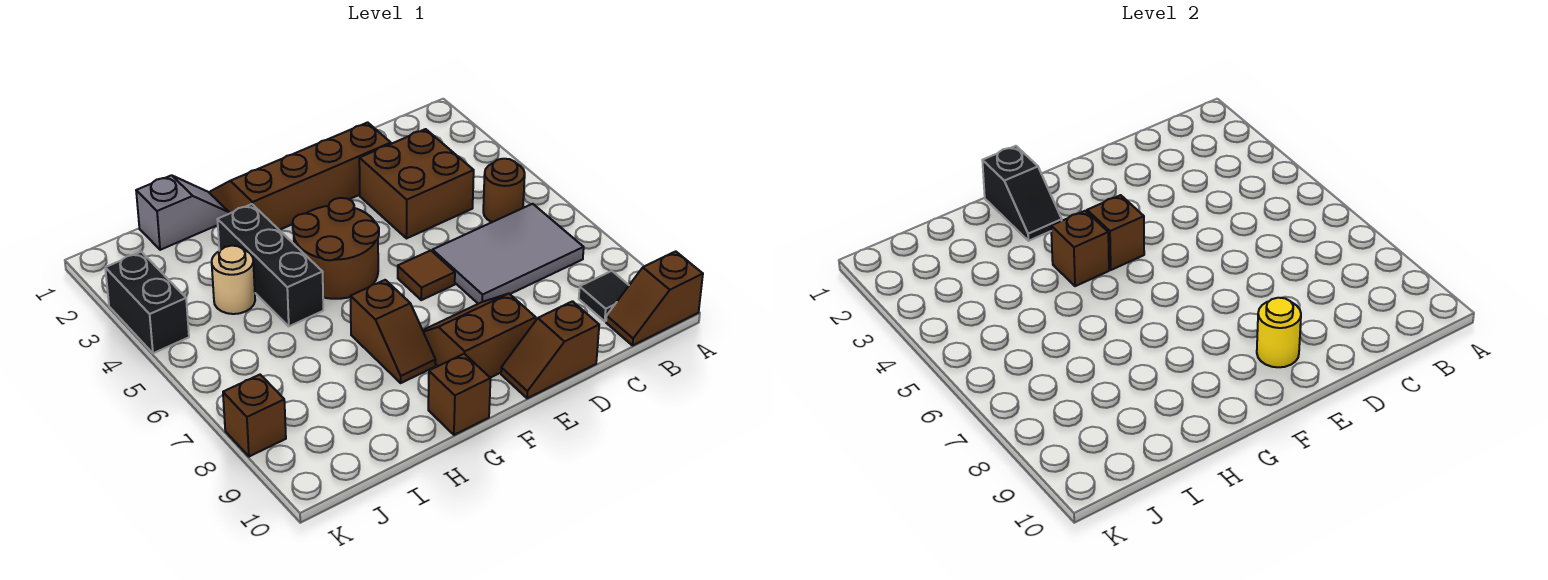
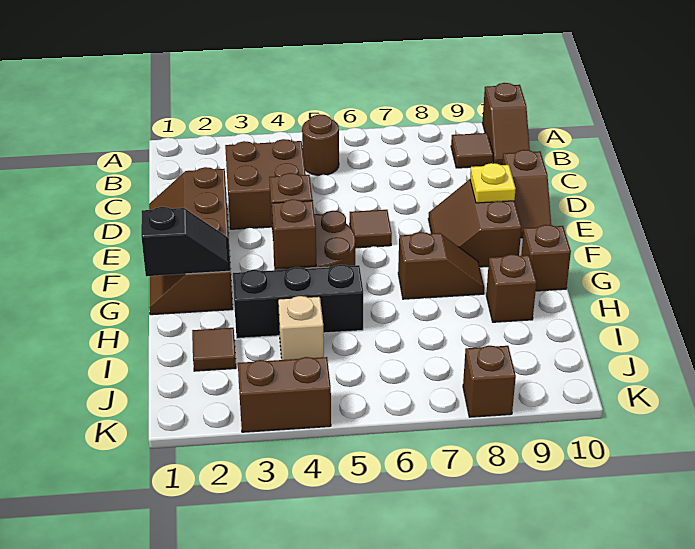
grey 2x3 tile [433,204,584,304] -> none
black 1x1 tile [579,271,629,321] -> brown 1x1 tile [451,133,493,168]
yellow 1x1 round brick [1257,298,1301,367] -> yellow 1x1 plate [470,163,516,203]
grey 1x2 slope [136,175,230,250] -> none
none -> brown 1x1 brick [486,254,536,322]
none -> brown 1x1 tile [192,328,236,371]
tan 1x1 round brick [212,246,255,314] -> tan 1x1 brick [278,296,324,360]
black 1x2 brick [105,252,189,353] -> brown 1x2 brick [238,357,331,432]

